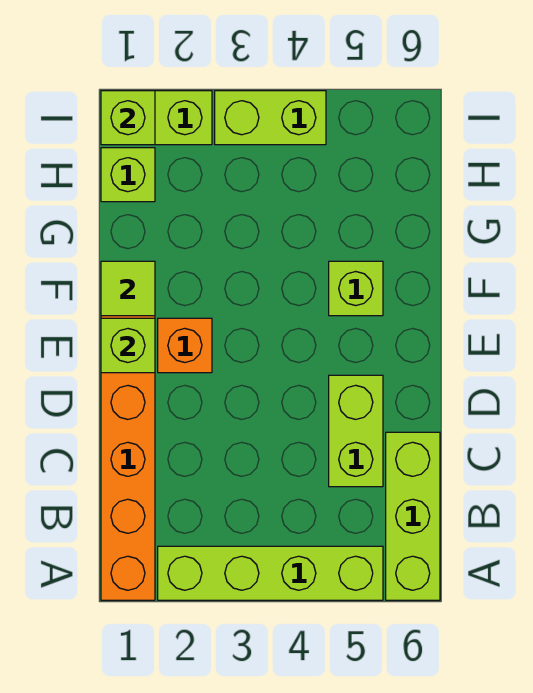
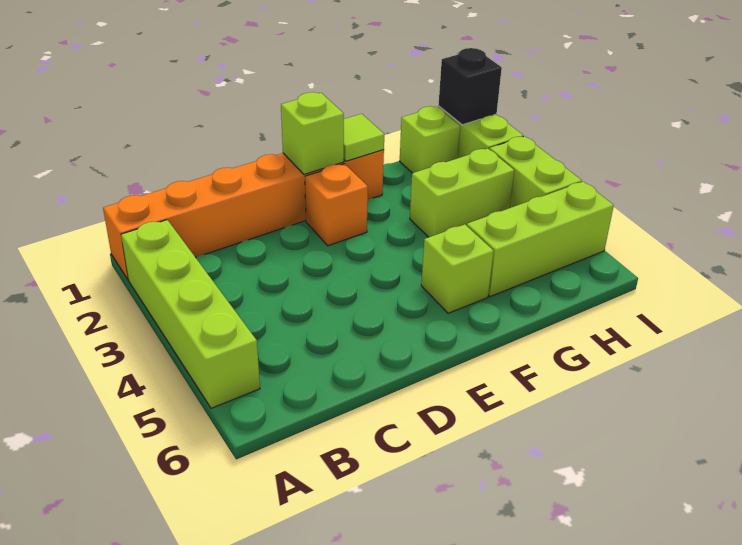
lime 1x3 brick [386,432,440,600] -> lime 1x3 brick moved to [467,182,614,297]
lime 1x2 brick [329,375,383,487] -> lime 1x2 brick moved to [410,149,514,237]
lime 1x1 brick [101,91,155,145] -> black 1x1 brick [438,48,502,125]

